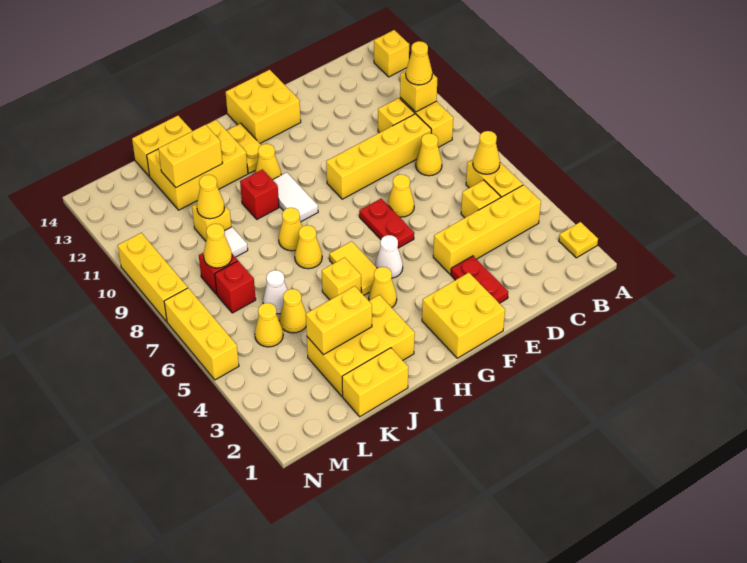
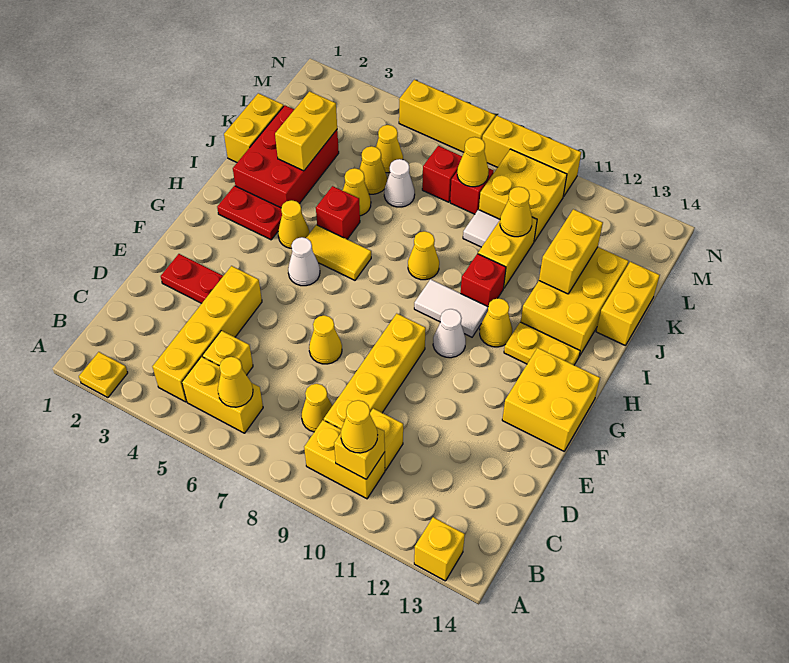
yellow 2x2 brick [422,273,505,358] -> yellow 2x2 brick moved to [479,149,567,242]
red 1x2 plate [359,199,414,248] -> red 1x2 plate moved to [217,186,282,240]
none -> white 1x1 cone [433,309,466,358]
yellow 2x3 brick [307,295,415,396] -> red 2x3 brick [233,105,339,208]
yellow 1x1 brick [322,257,361,300] -> red 1x1 brick [316,186,360,239]
yellow 1x1 cone [295,225,322,269] -> yellow 1x1 cone moved to [343,168,371,216]
yellow 1x1 brick [192,204,231,241] -> yellow 1x2 brick [478,217,537,288]

